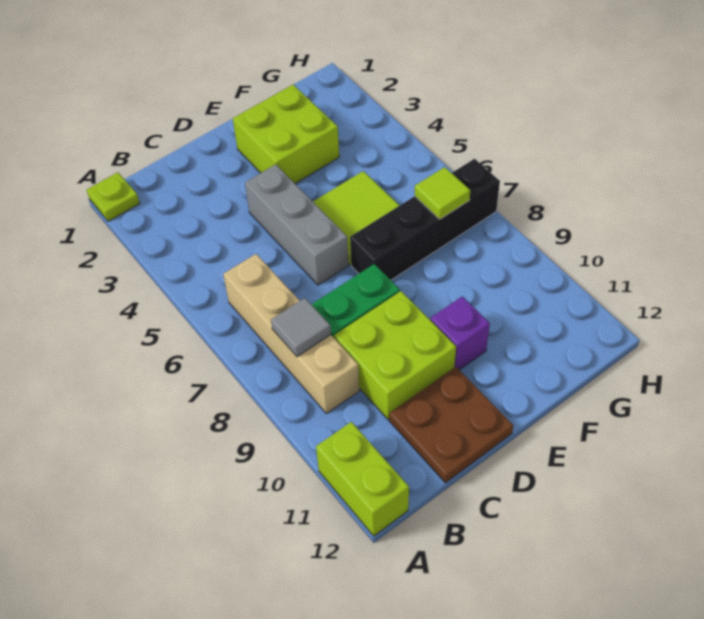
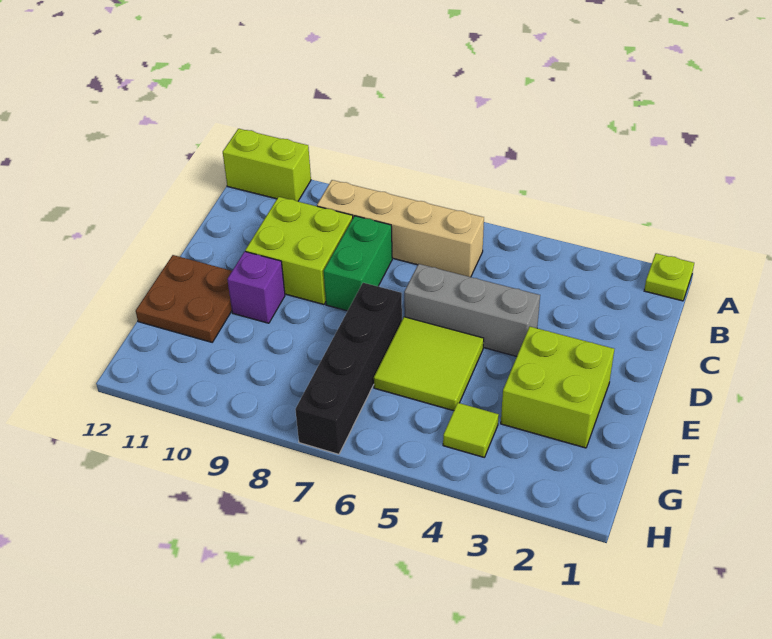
grey 1x1 tile [271,298,331,357] -> none
brown 2x2 plate [389,367,513,483] -> brown 2x2 plate moved to [136,255,232,342]
lime 1x1 tile [415,167,470,219] -> lime 1x1 tile moved to [443,403,499,457]

